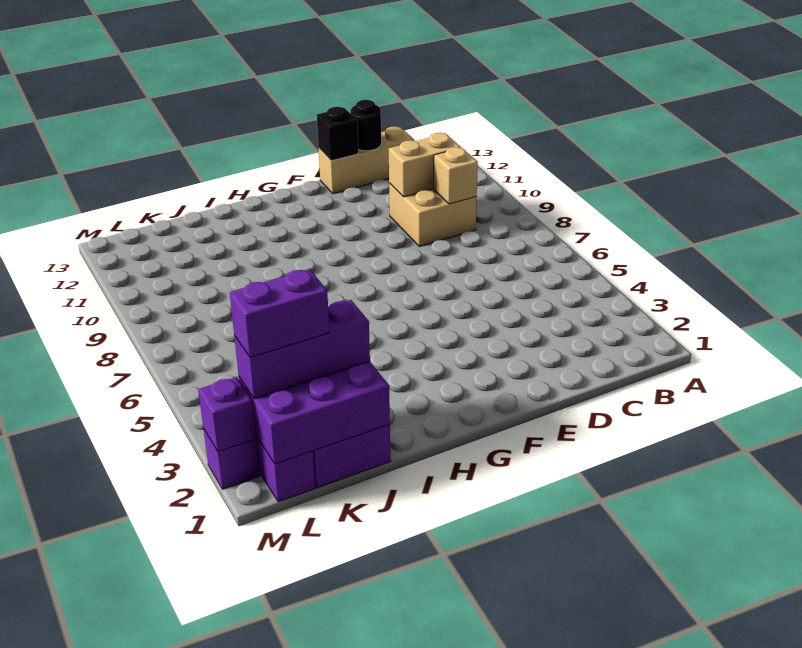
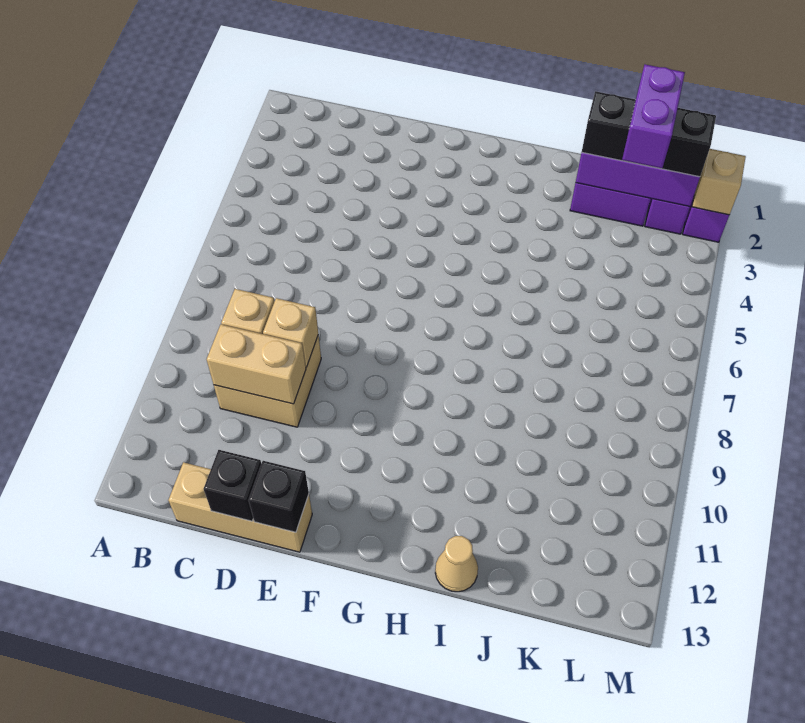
none -> tan 1x1 brick [263,298,318,367]
black 1x1 round brick [351,100,381,151] -> black 1x1 brick [204,450,261,521]
none -> tan 1x1 cone [435,536,478,592]
purple 1x3 brick [234,300,370,399] -> black 1x3 brick [582,91,716,177]
purple 1x2 brick [230,269,329,358] -> purple 1x2 brick turned to [622,65,685,168]
purple 1x1 brick [198,377,256,452] -> tan 1x1 brick [692,149,746,215]

